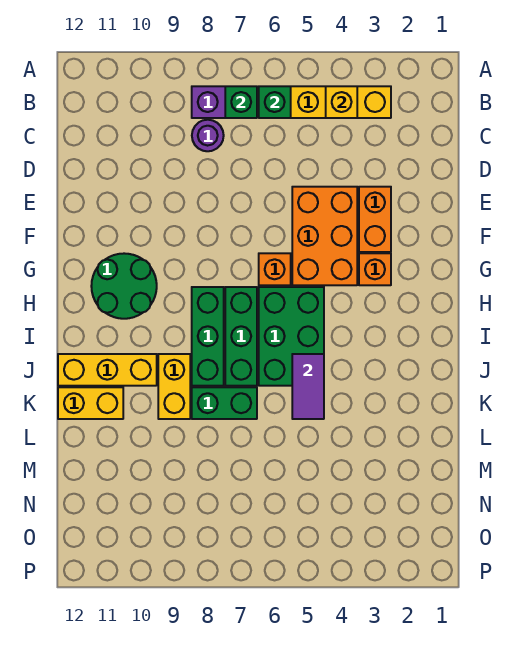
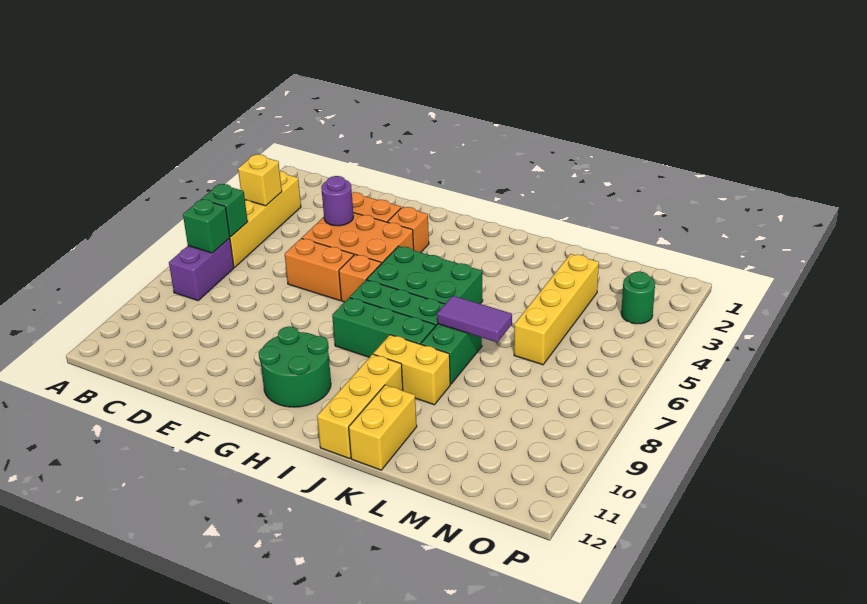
purple 1x1 round brick [192,120,224,151] -> purple 1x1 round brick moved to [321,176,353,226]
none -> orange 1x2 brick [285,238,354,301]
purple 1x2 tile [292,354,324,419] -> purple 1x2 tile moved to [437,296,512,342]
none -> yellow 1x4 brick [514,254,599,365]
none -> green 1x1 round brick [621,272,655,324]

